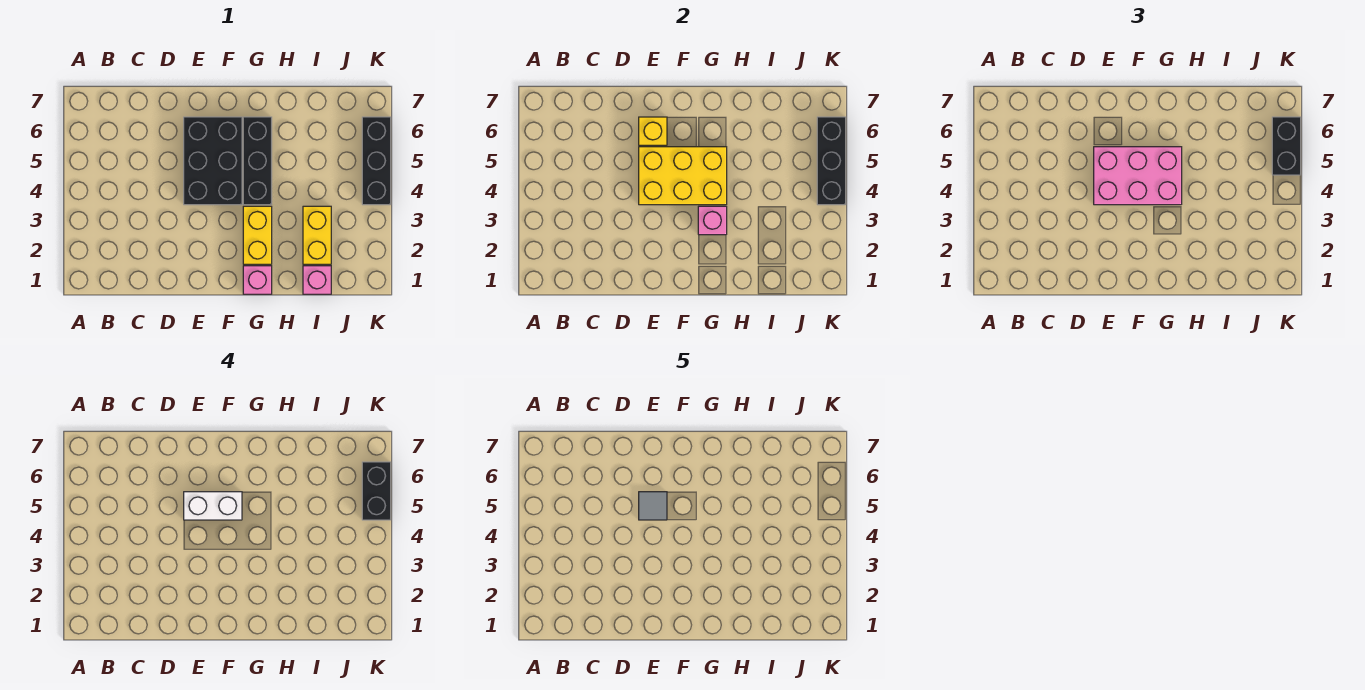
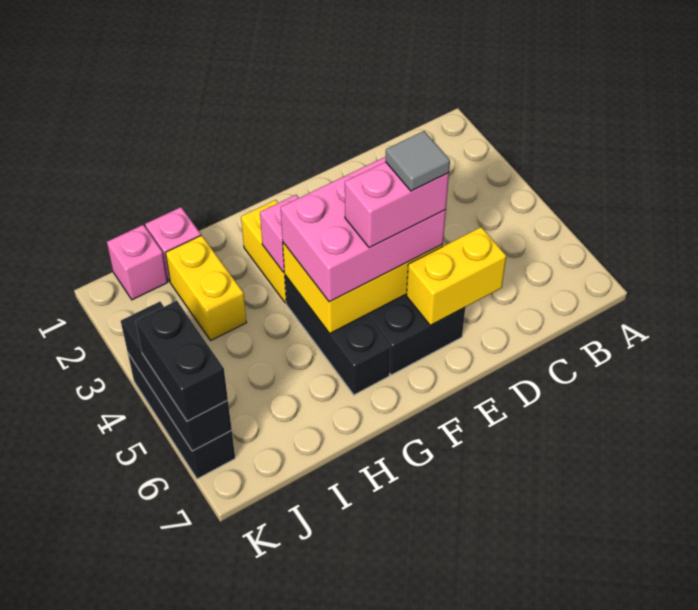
white 1x2 brick [184,492,242,520] -> pink 1x2 brick [345,162,449,248]
yellow 1x1 brick [639,117,667,145] -> yellow 1x2 brick [407,227,506,325]
pink 1x1 brick [243,266,272,294] -> pink 1x1 brick moved to [107,225,168,300]
black 1x2 brick [362,462,391,520] -> none

